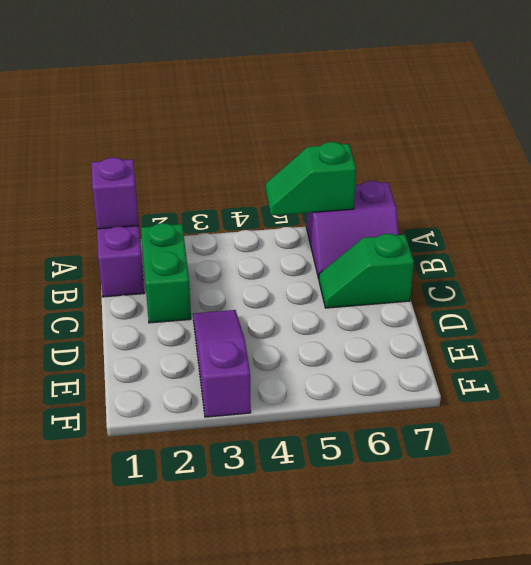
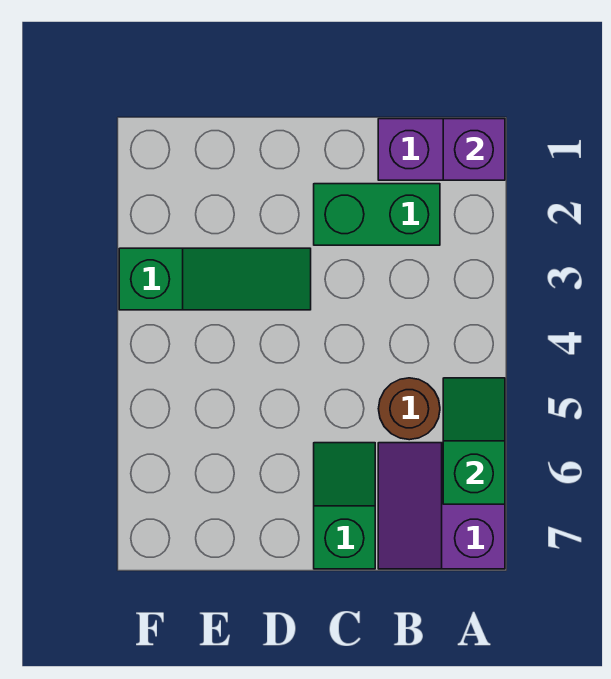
none -> brown 1x1 round brick [378,378,440,440]
purple 1x3 slope [193,310,251,417] -> green 1x3 slope [119,248,311,310]

